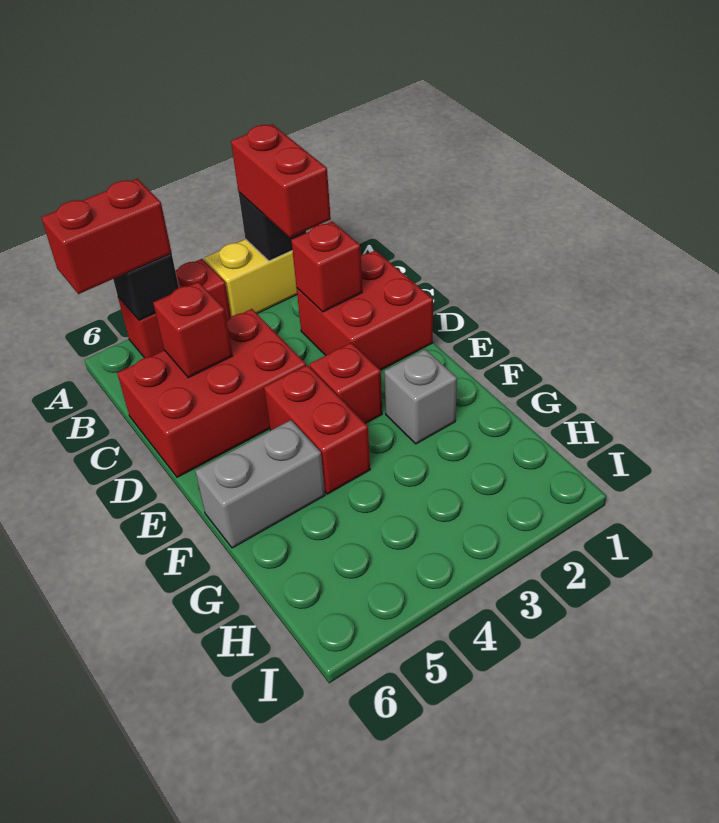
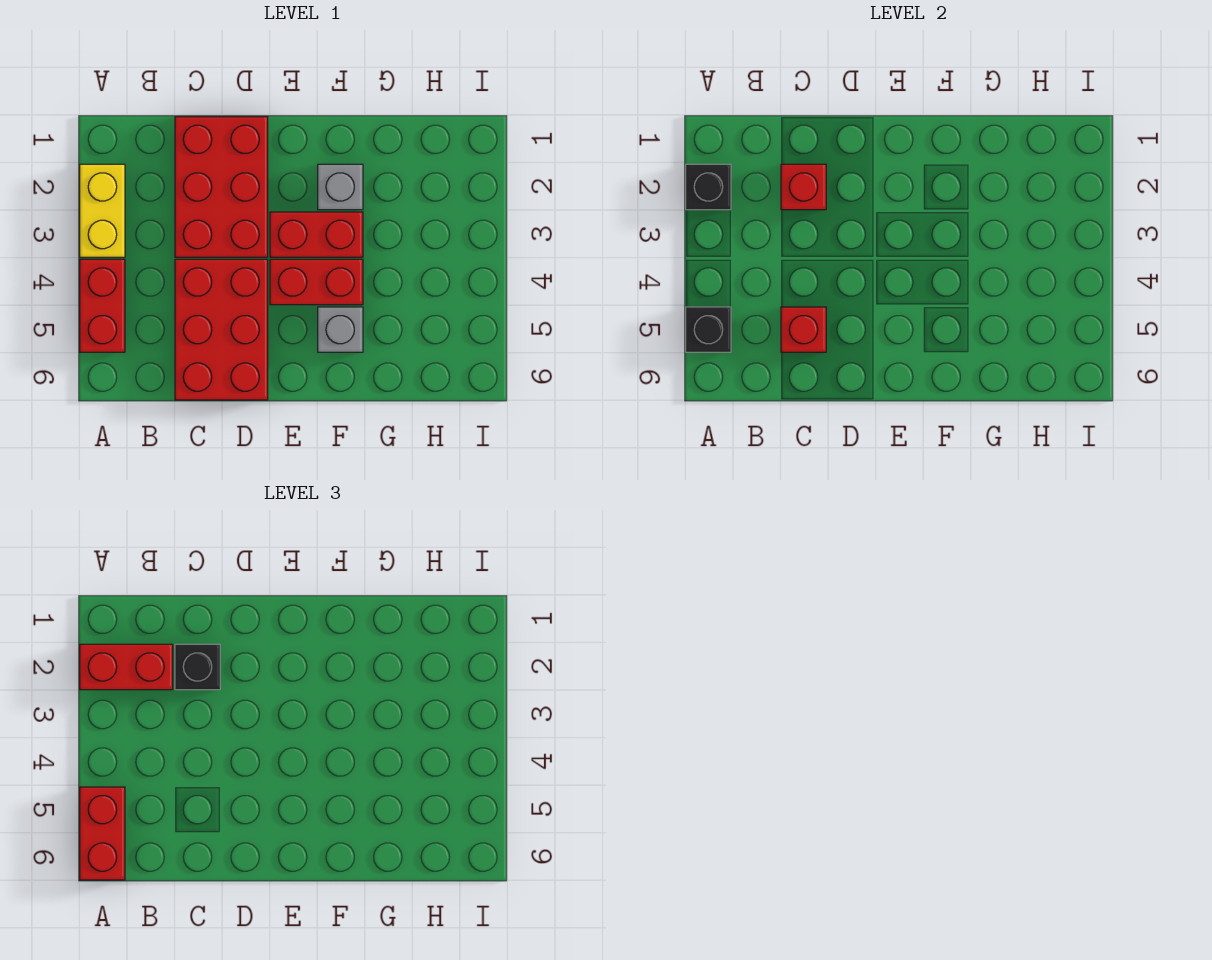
red 2x2 brick [297,250,433,370] -> red 2x3 brick [175,117,268,257]
none -> black 1x1 brick [175,644,220,690]
red 1x1 brick [310,343,382,424] -> red 1x2 brick [270,212,363,257]
grey 1x2 brick [195,420,325,548] -> grey 1x1 brick [318,307,363,352]

